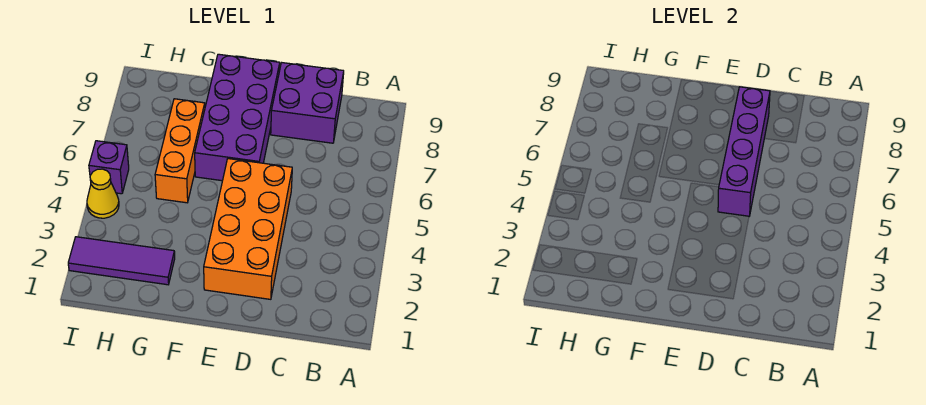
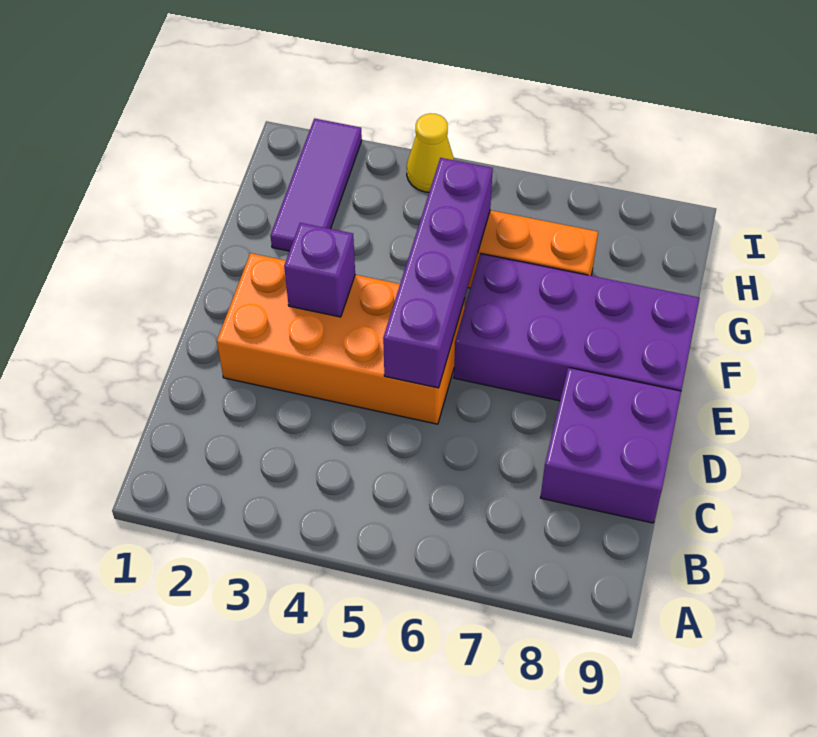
purple 1x4 brick [718,87,770,216] -> purple 1x4 brick turned to [383,158,493,388]
purple 1x1 brick [89,141,129,194] -> purple 1x1 brick moved to [284,223,355,317]

